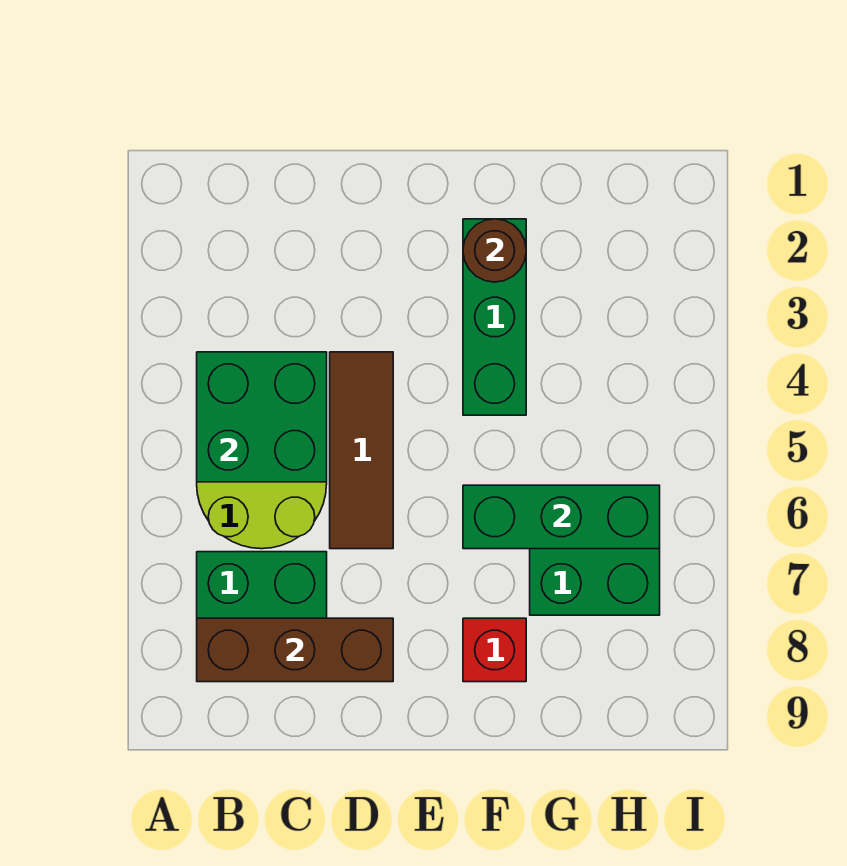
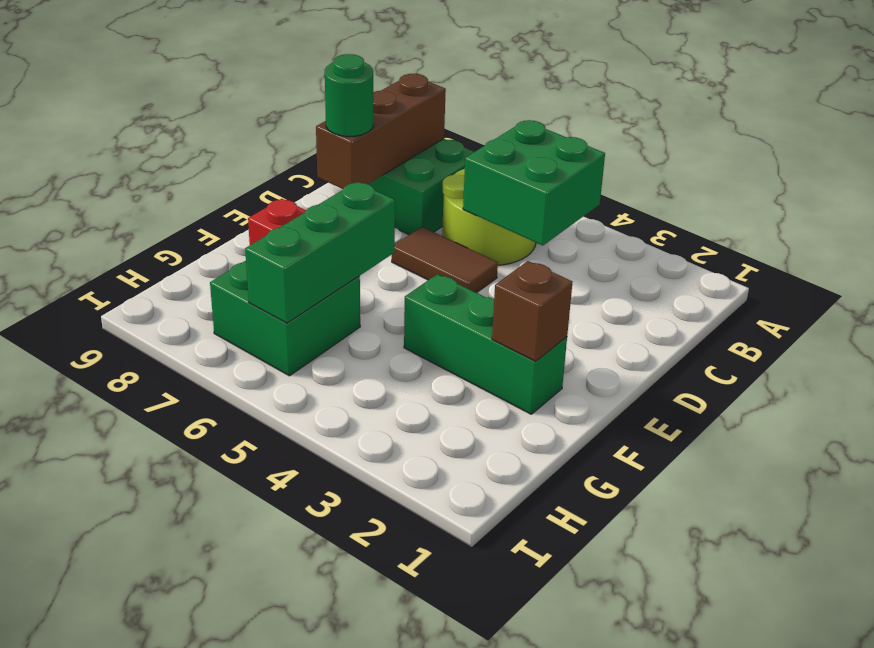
brown 1x3 tile [330,352,393,549] -> brown 1x2 tile [392,227,498,293]
none -> green 1x1 round brick [325,54,373,137]
brown 1x1 round brick [463,219,526,282] -> brown 1x1 brick [492,261,572,361]

